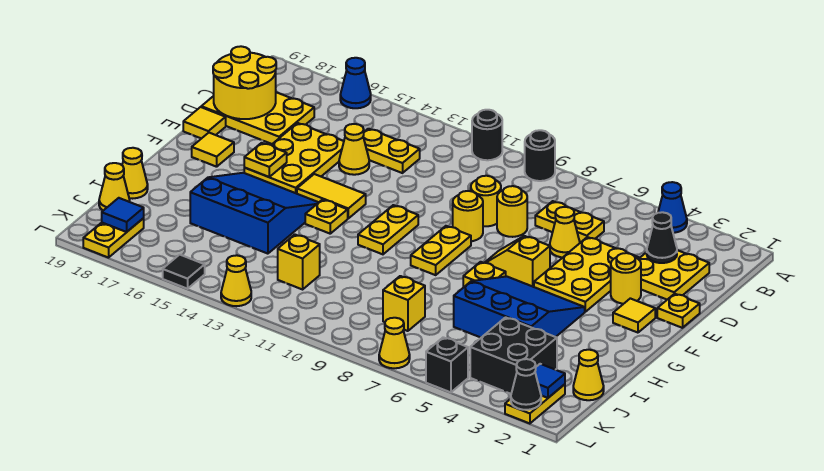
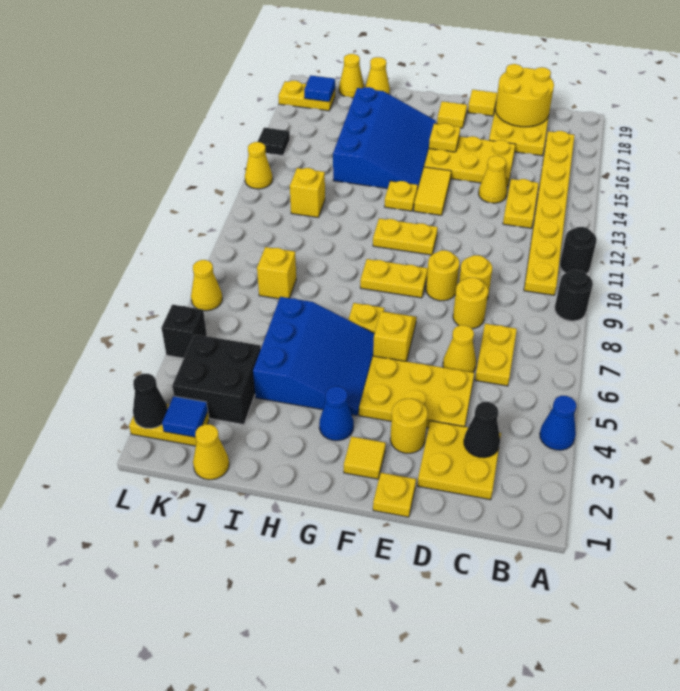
blue 1x1 cone [340,58,371,108] -> blue 1x1 cone moved to [319,386,354,441]
none -> yellow 1x8 plate [524,131,574,295]
blue 3x3 slope [190,173,319,254] -> blue 3x4 slope [333,87,436,190]

